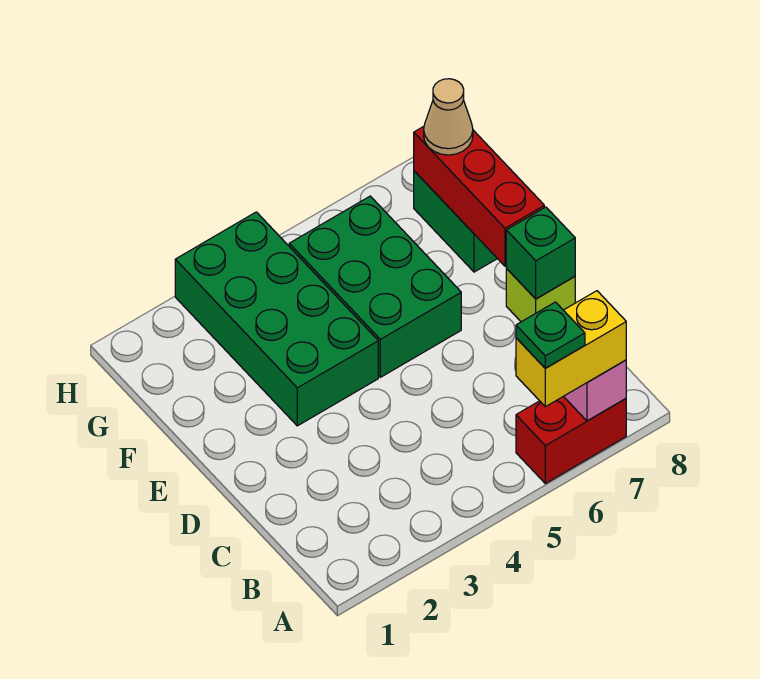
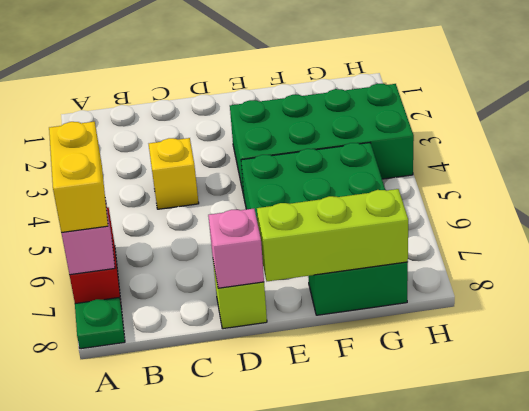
green 1x1 plate [516,302,585,368] -> green 1x1 plate moved to [75,297,125,349]
none -> yellow 1x1 brick [149,138,199,209]
green 1x1 brick [506,207,575,299] -> pink 1x1 brick [208,209,264,288]
red 1x3 brick [414,126,544,266] -> lime 1x3 brick [257,189,408,281]
tan 1x1 cone [424,79,473,155] -> none

